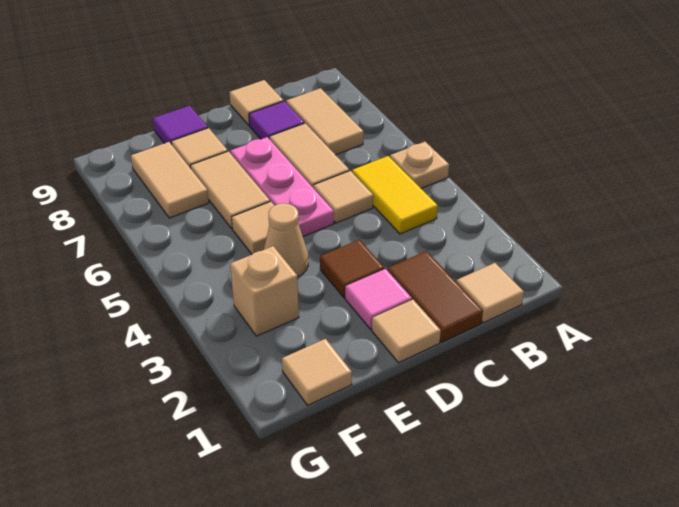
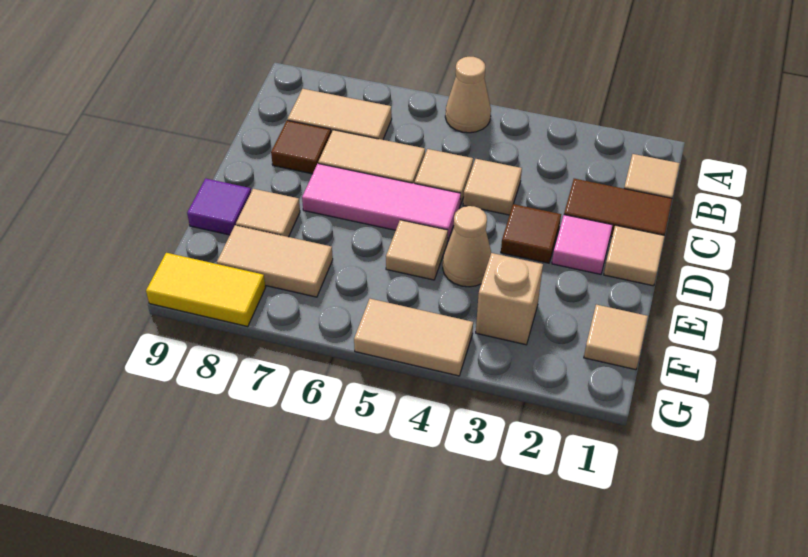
tan 1x1 plate [390,142,449,188] -> tan 1x1 cone [445,57,491,133]
yellow 1x2 tile [352,156,438,234] -> yellow 1x2 tile moved to [146,253,266,327]
purple 1x1 tile [249,101,304,139] -> brown 1x1 tile [271,120,331,174]
tan 1x1 tile [229,80,283,125] -> tan 1x1 tile moved to [463,159,522,215]
pink 1x3 plate [230,137,334,236] -> pink 1x3 tile [302,164,461,242]
tan 1x2 tile [190,151,270,228] -> tan 1x2 tile moved to [354,299,473,376]

